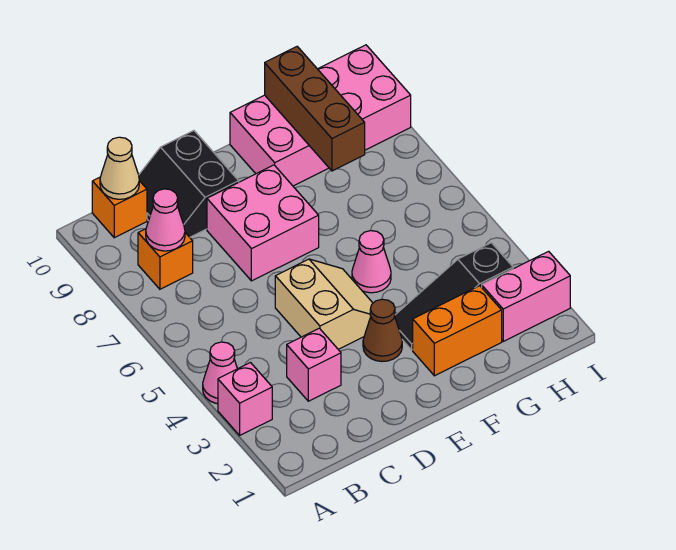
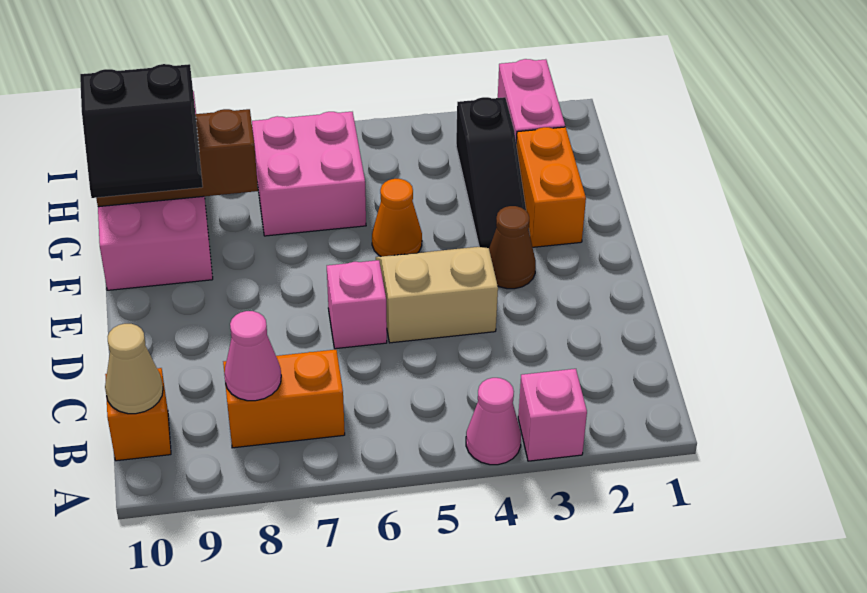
orange 1x1 brick [138,229,193,289] -> orange 1x2 brick [223,350,345,448]
pink 1x1 brick [287,328,341,401] -> pink 1x1 brick moved to [327,260,387,349]
black 2x2 slope [139,131,239,237] -> black 2x2 slope moved to [80,64,203,198]
pink 2x2 brick [207,165,319,281] -> pink 2x2 brick moved to [252,112,366,236]
pink 1x1 cone [352,231,391,293] -> orange 1x1 cone [372,179,422,256]

